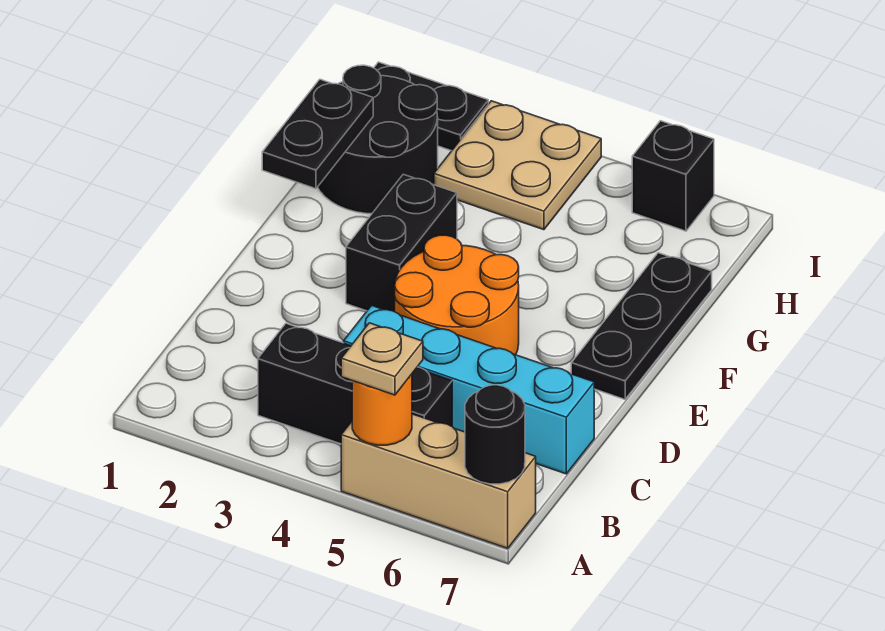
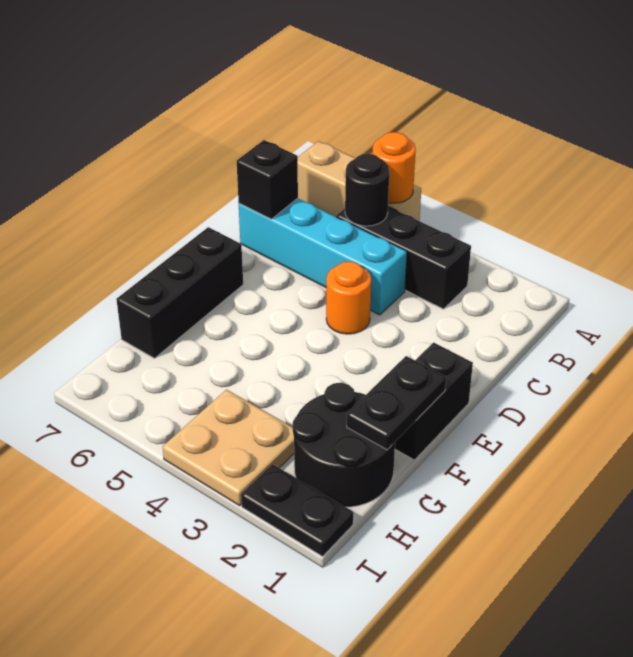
tan 1x1 plate [341,323,423,395] -> none
black 1x1 round brick [465,385,525,484] -> black 1x1 round brick moved to [345,154,389,226]
orange 2x2 round brick [395,235,519,355] -> orange 1x1 round brick [326,262,371,334]
black 1x2 brick [346,174,457,312] -> black 1x2 brick moved to [395,342,473,460]
black 1x3 plate [571,253,712,399] -> black 1x3 brick [116,227,243,358]
black 1x1 brick [632,121,714,231] -> black 1x1 brick moved to [237,140,298,219]

